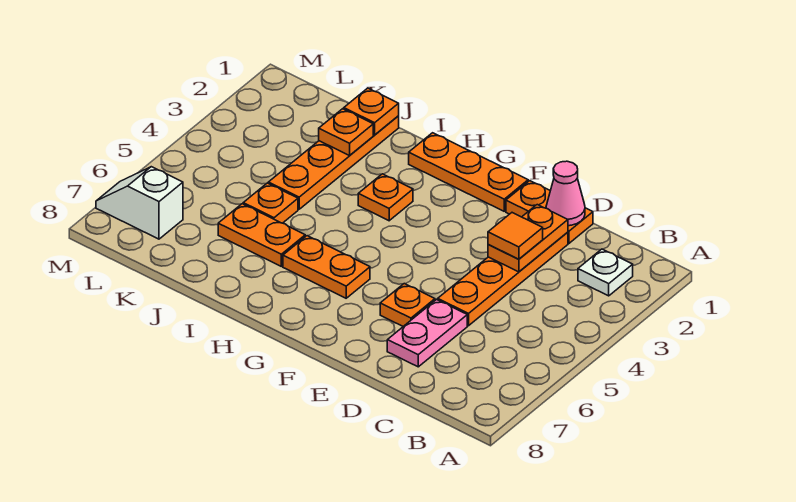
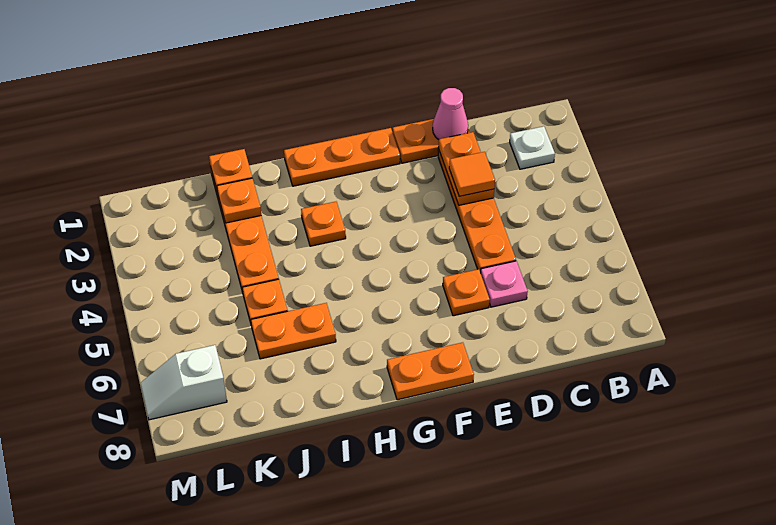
pink 1x2 plate [387,300,467,367] -> pink 1x1 plate [481,261,528,307]
orange 1x2 plate [283,236,370,298] -> orange 1x2 plate moved to [387,342,474,400]

